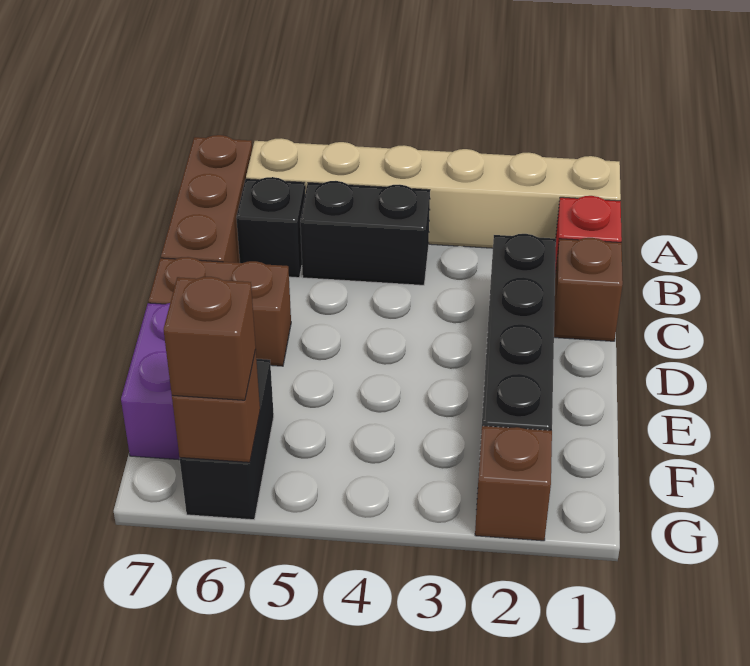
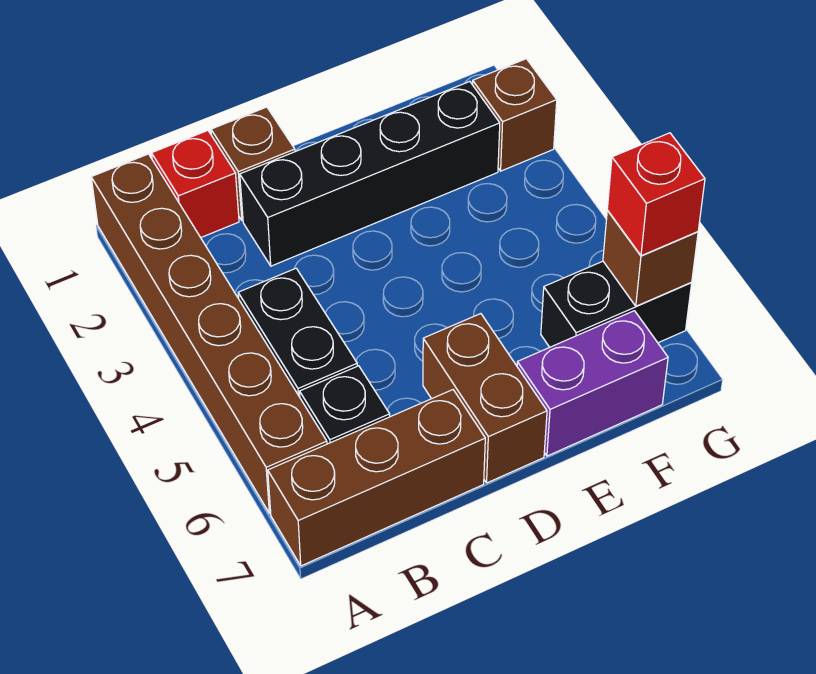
tan 1x6 brick [246,138,621,248] -> brown 1x6 brick [91,154,327,513]
brown 1x1 brick [163,277,256,400] -> red 1x1 brick [607,133,705,256]

